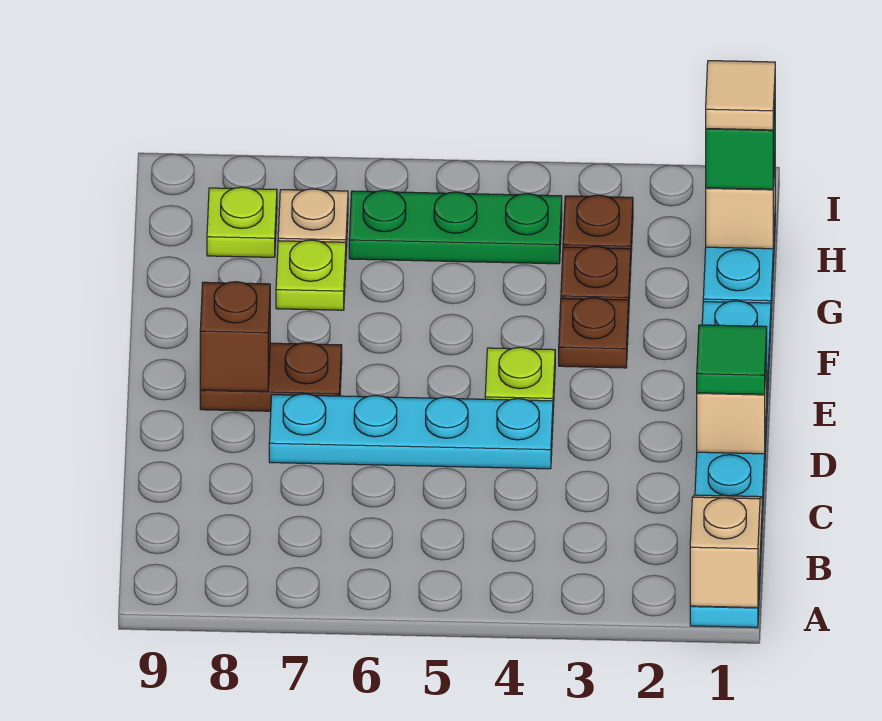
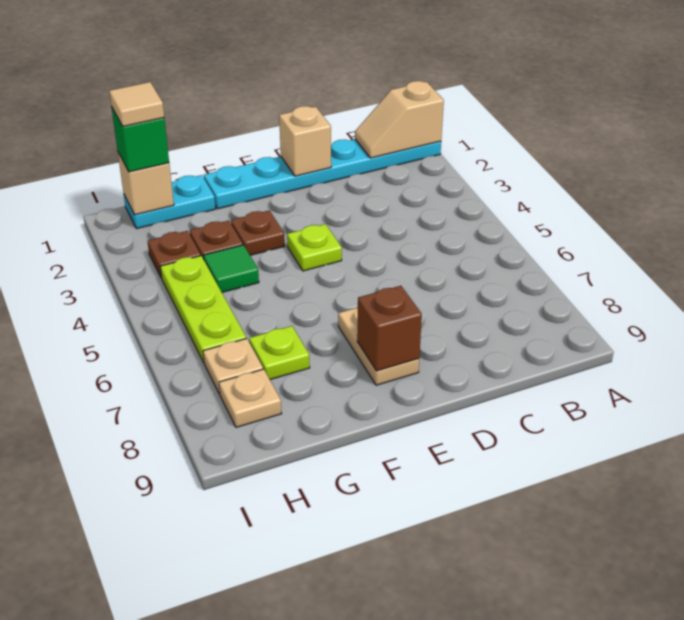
green 1x1 tile [697,325,767,394] -> green 1x1 tile moved to [203,245,259,292]
cyan 1x4 plate [269,394,553,469] -> none
brown 1x2 plate [200,343,342,411] -> tan 1x2 plate [338,307,419,385]
green 1x3 plate [349,190,562,264] -> lime 1x3 plate [160,256,246,362]
lime 1x1 plate [207,187,277,257] -> tan 1x1 plate [219,369,282,427]

